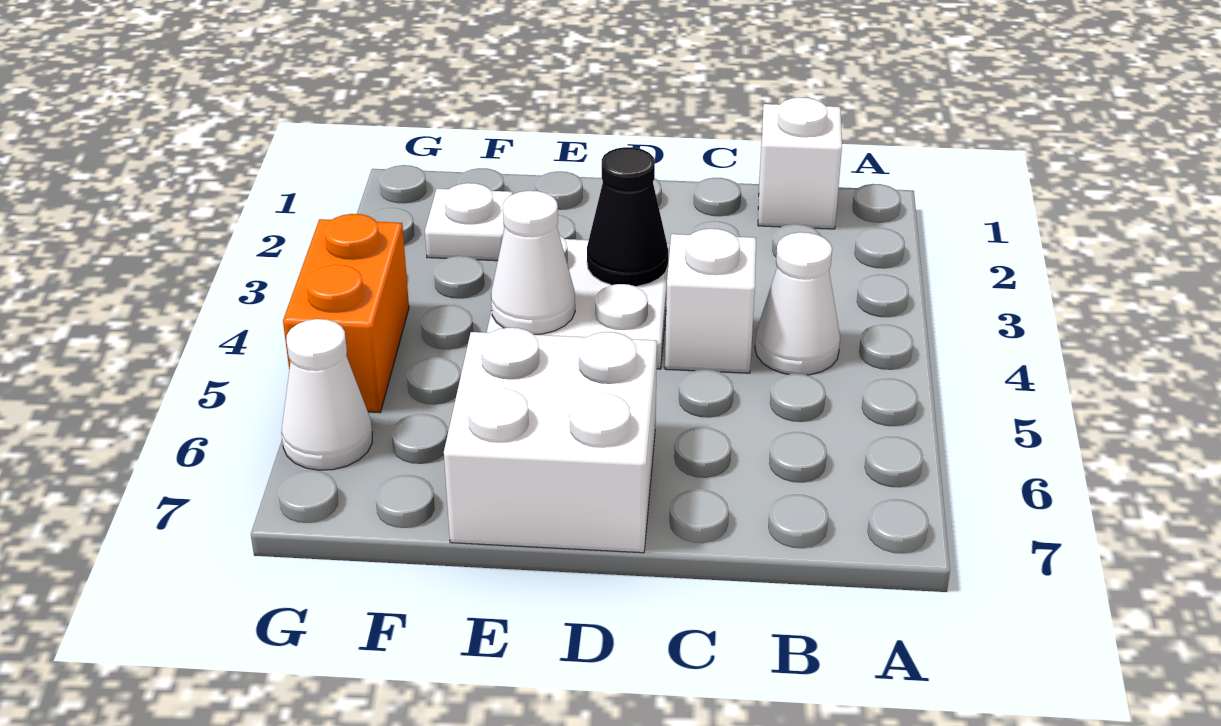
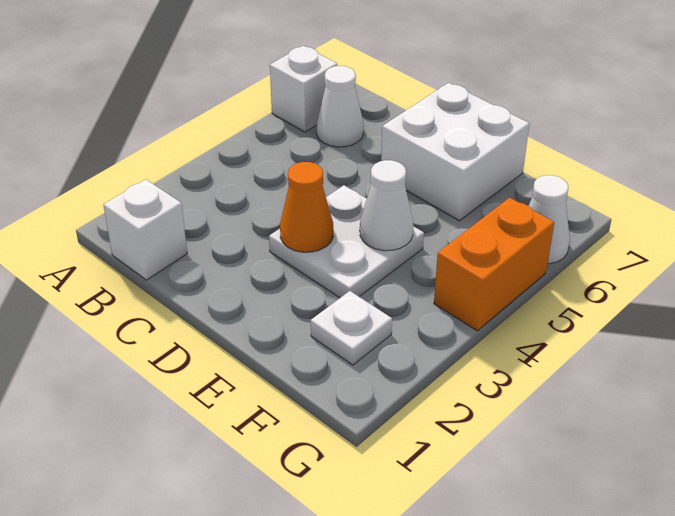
white 1x1 cone [755,232,840,375] -> white 1x1 cone moved to [317,66,364,147]
white 1x1 brick [665,229,756,373] -> white 1x1 brick moved to [270,46,337,132]
black 1x1 cone [587,147,668,286] -> orange 1x1 cone [280,162,333,252]

